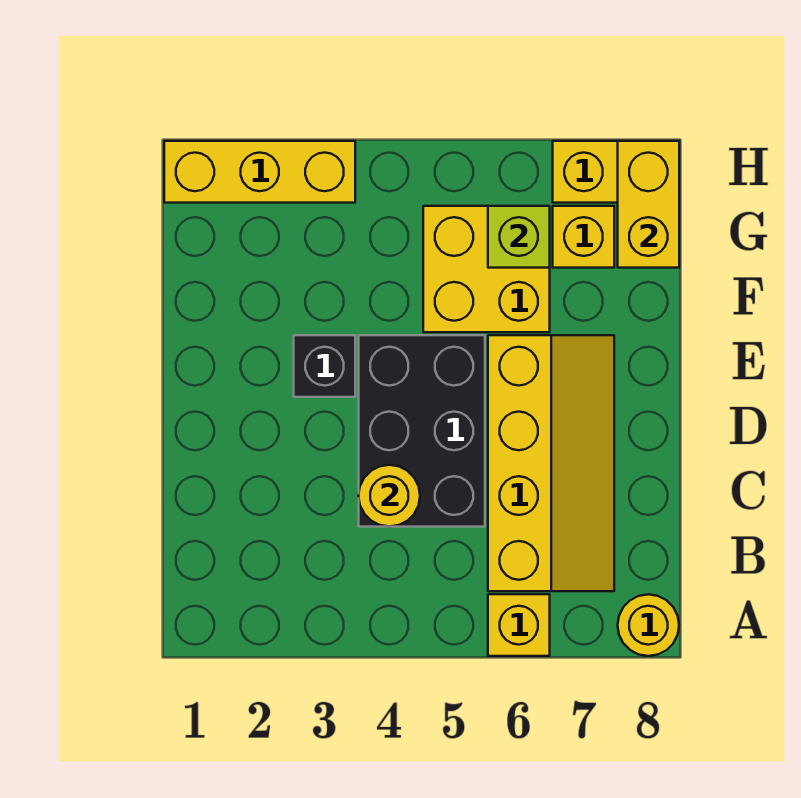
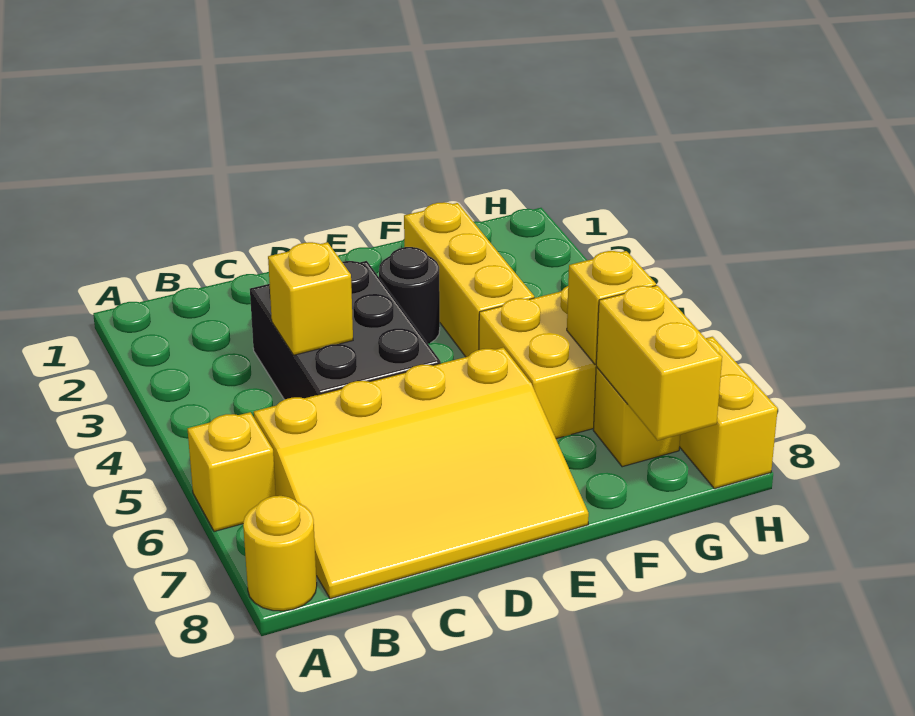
yellow 2x4 slope [488,335,614,591] -> yellow 3x4 slope [254,347,589,599]
black 2x3 brick [359,335,485,527] -> black 2x3 brick turned to [250,261,441,400]
yellow 1x1 round brick [359,465,420,527] -> yellow 1x1 brick [268,242,353,355]
black 1x1 brick [294,335,355,397] -> black 1x1 round brick [379,247,440,344]
lime 1x1 brick [488,206,550,268] -> yellow 1x1 brick [567,251,656,364]
yellow 1x2 brick [618,141,679,268] -> yellow 1x2 brick turned to [596,285,722,440]
yellow 1x3 brick [164,141,355,203] -> yellow 1x3 brick moved to [404,202,534,357]

